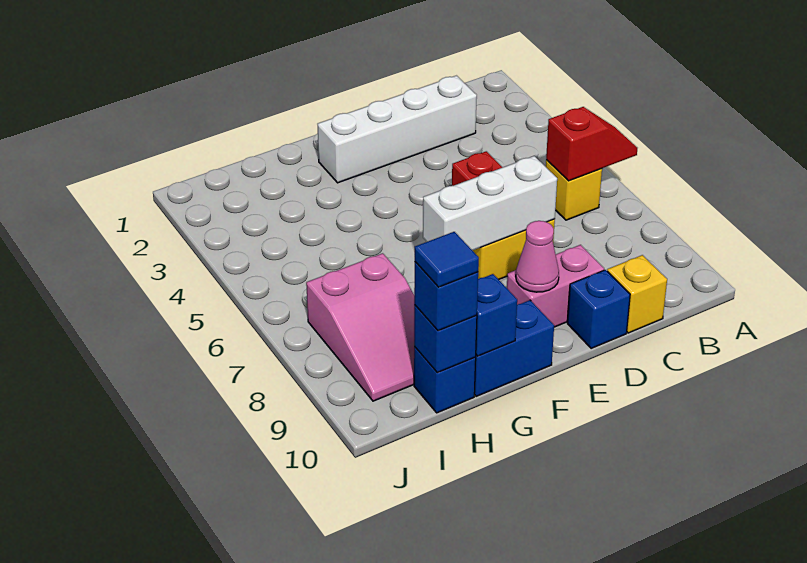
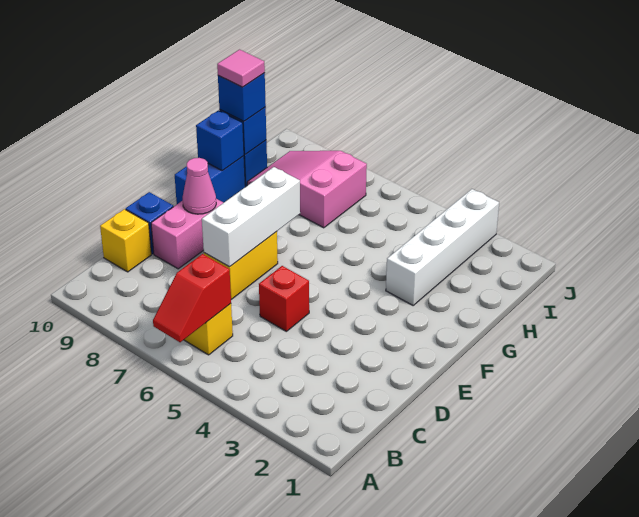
white 1x4 brick [318,76,477,183] -> white 1x4 brick moved to [386,189,499,305]
blue 1x1 tile [415,232,479,287] -> pink 1x1 tile [217,50,265,87]

